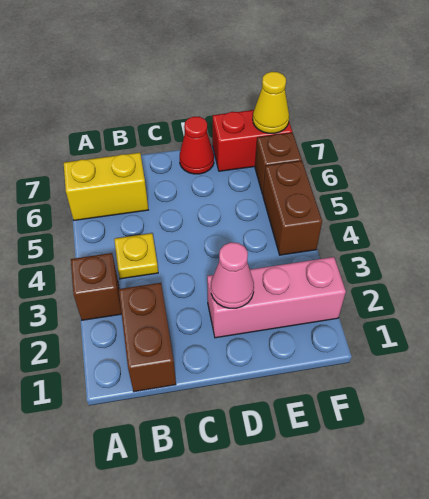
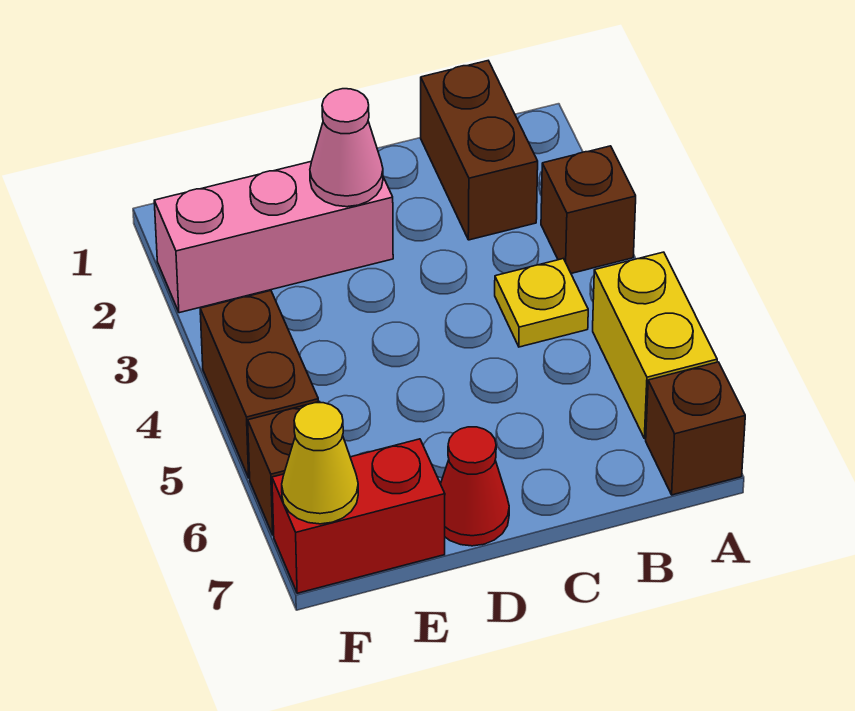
yellow 1x2 brick [64,153,148,220] -> yellow 1x2 brick turned to [593,252,717,439]
none -> brown 1x1 brick [646,362,745,495]

